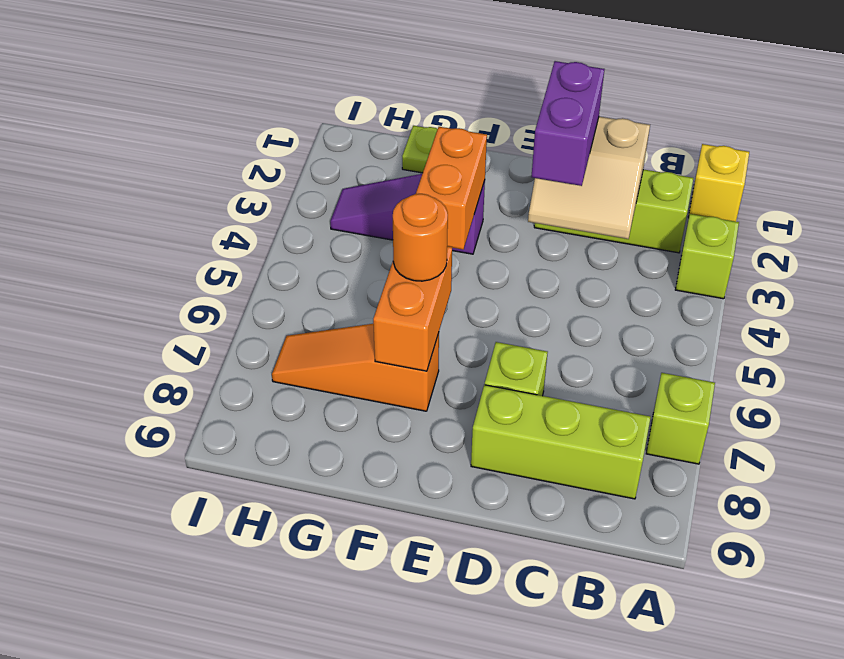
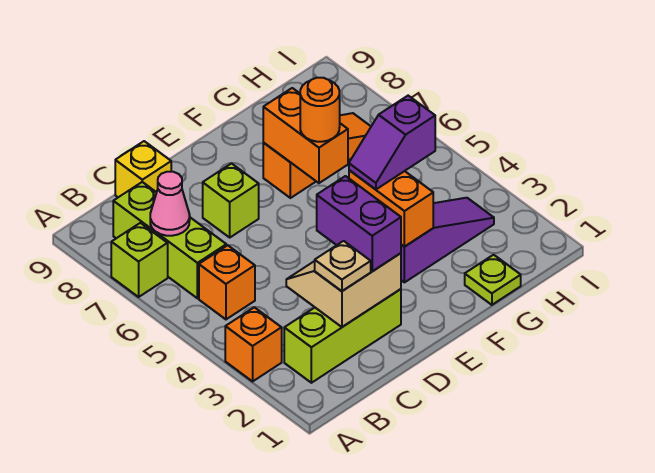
yellow 1x1 brick [688,144,749,222] -> yellow 1x1 brick moved to [115,141,171,197]
lime 1x1 brick [675,214,739,299] -> orange 1x1 brick [225,307,282,381]
none -> orange 1x1 brick [199,245,255,319]
none -> pink 1x1 cone [150,172,190,236]
lime 1x3 brick [471,385,651,499] -> lime 1x3 brick turned to [113,182,226,298]
none -> tan 1x1 plate [315,241,371,291]
none -> purple 1x2 slope [349,96,435,189]

